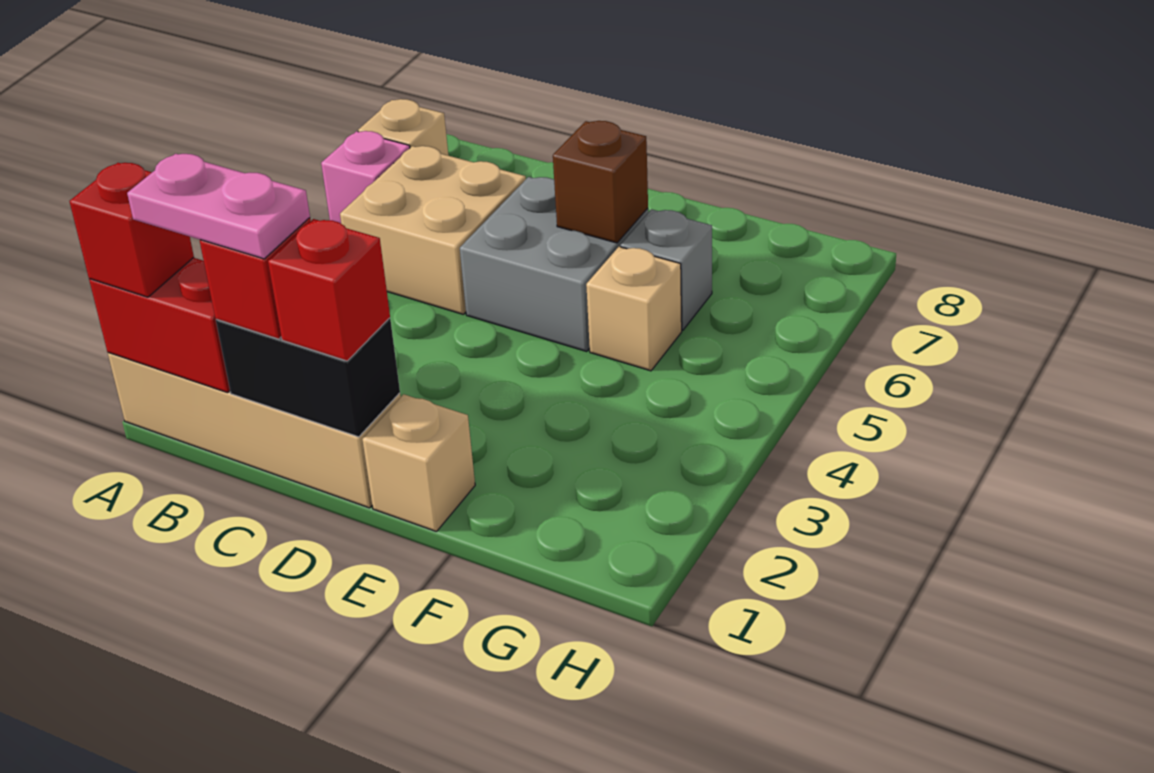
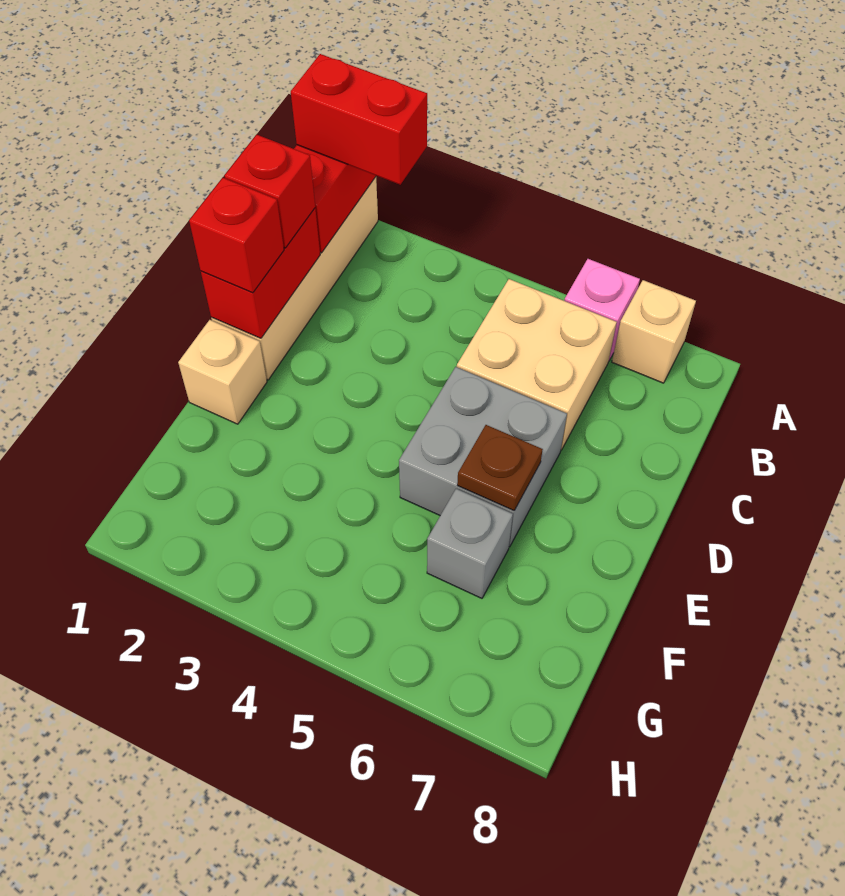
red 1x1 brick [69,163,194,297] -> red 1x2 brick [291,54,427,185]
pink 1x2 plate [127,154,310,259] -> none
black 1x2 brick [216,318,400,437] -> red 1x2 brick [201,208,320,338]
brown 1x1 brick [553,121,648,243] -> brown 1x1 plate [457,425,543,510]
tan 1x1 brick [586,247,682,371] -> none

